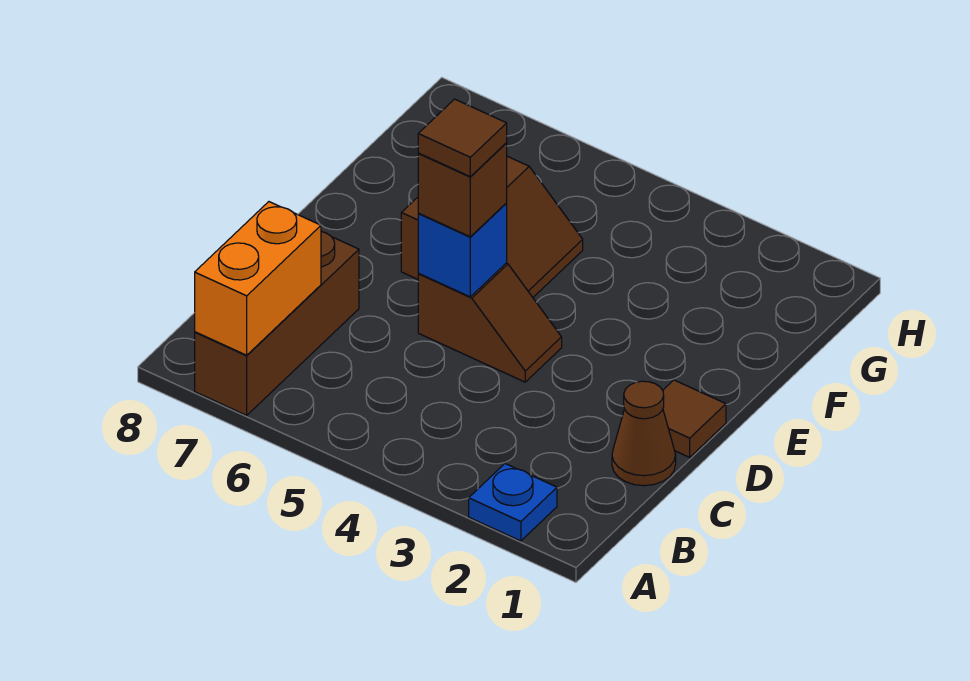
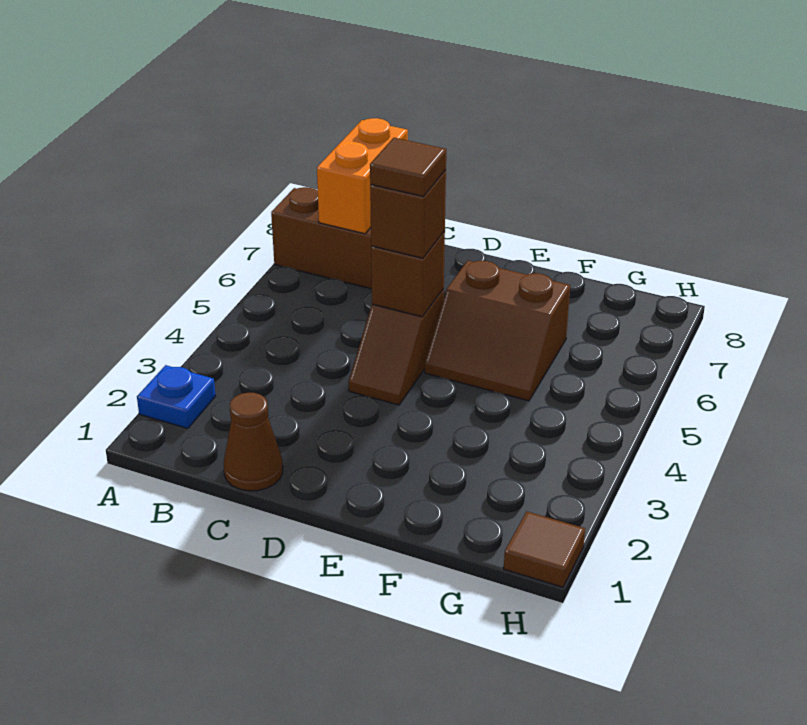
orange 1x2 brick [195,202,321,355] -> orange 1x2 brick turned to [317,118,408,234]
brown 1x1 tile [663,380,726,457] -> brown 1x1 tile moved to [504,512,585,587]
blue 1x1 brick [418,203,507,297] -> brown 1x1 brick [371,231,445,317]

